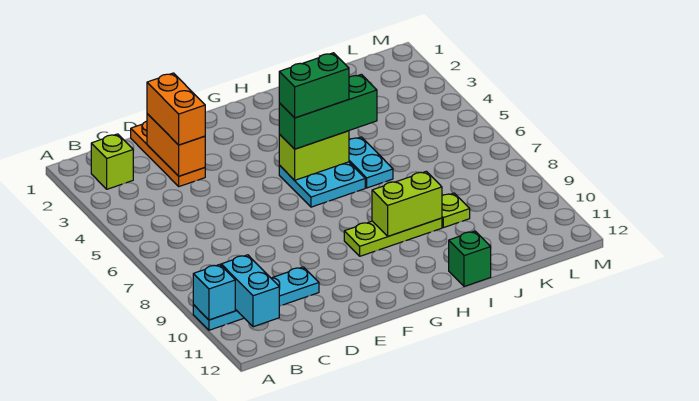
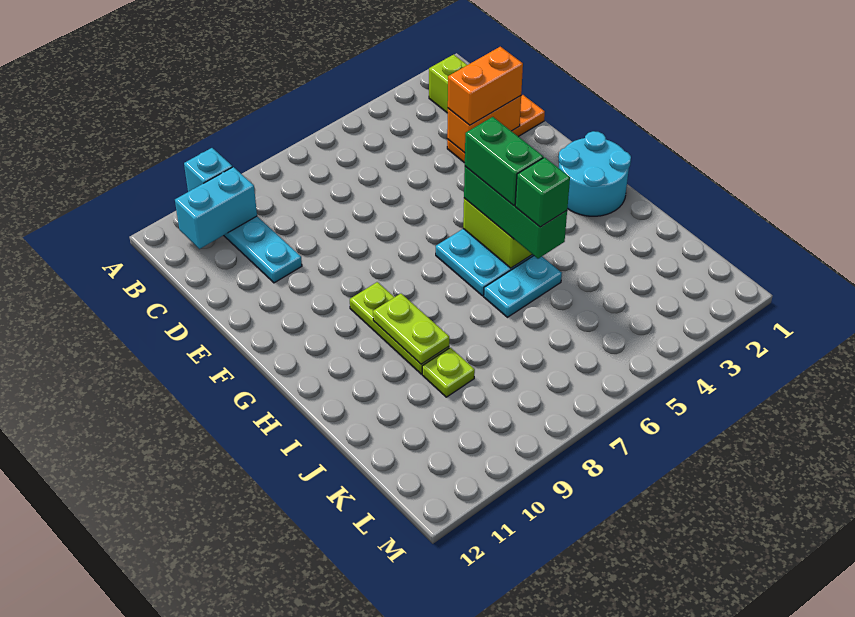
none -> cyan 2x2 round brick [558,131,631,216]
lime 1x2 brick [372,171,442,236] -> lime 1x2 plate [373,294,449,364]
green 1x1 brick [449,231,491,286] -> green 1x1 brick moved to [515,157,570,227]

